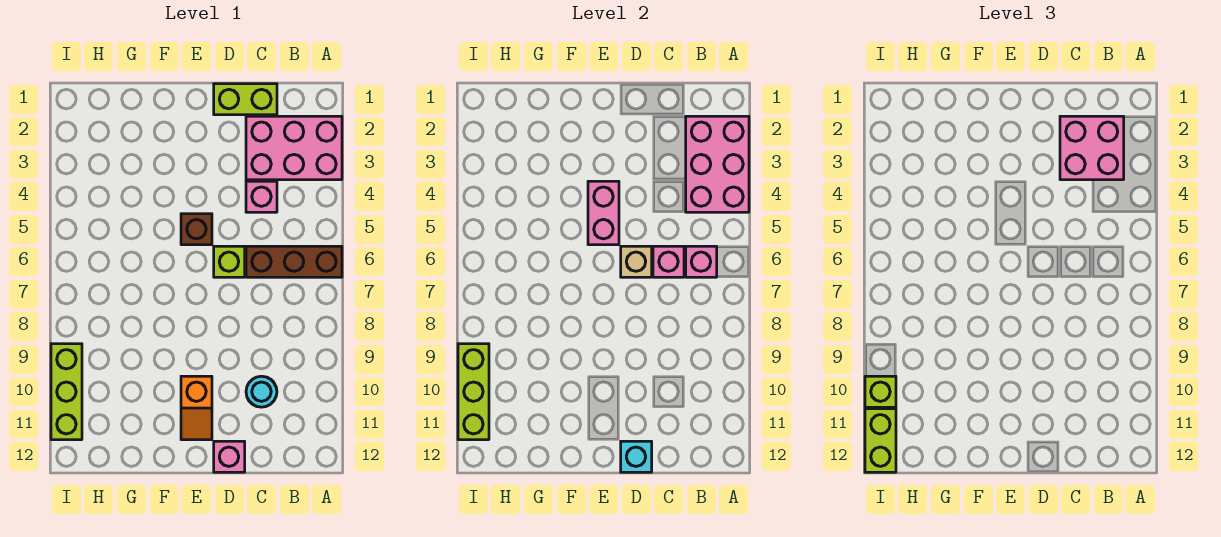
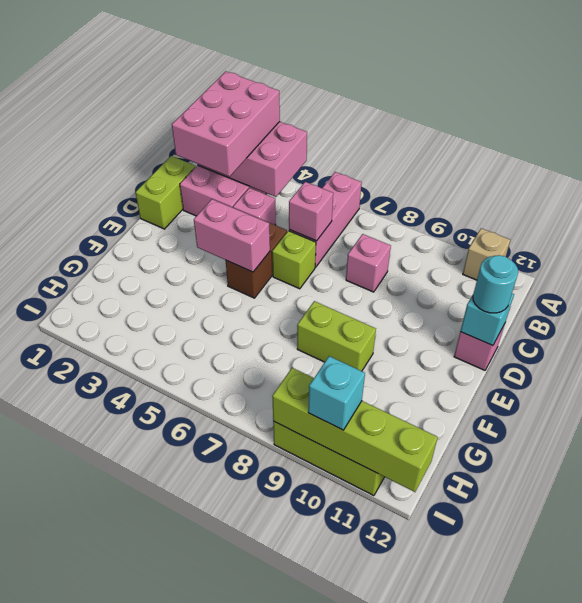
brown 1x3 brick [246,246,342,277] -> pink 1x3 brick [289,172,362,267]
pink 2x2 brick [1060,116,1124,180] -> pink 2x3 brick [172,71,280,177]
pink 1x1 brick [686,246,717,277] -> pink 1x1 brick moved to [346,234,391,292]
cyan 1x1 round brick [246,376,277,407] -> cyan 1x1 round brick moved to [473,255,518,313]
tan 1x1 brick [621,246,652,277] -> tan 1x1 brick moved to [463,228,510,280]
brown 1x1 brick [181,214,212,245] -> brown 1x2 brick [226,220,287,298]
orange 1x2 slope [181,376,212,440] -> none
lime 1x3 brick [458,344,489,440] -> lime 1x4 brick [272,368,438,492]
lime 1x1 brick [865,376,896,407] -> cyan 1x1 brick [308,356,365,430]
lime 1x2 brick [865,409,896,472] -> lime 1x2 brick moved to [297,301,376,371]

